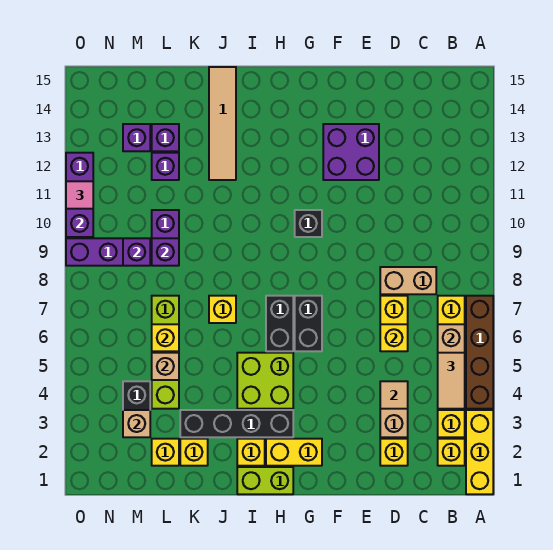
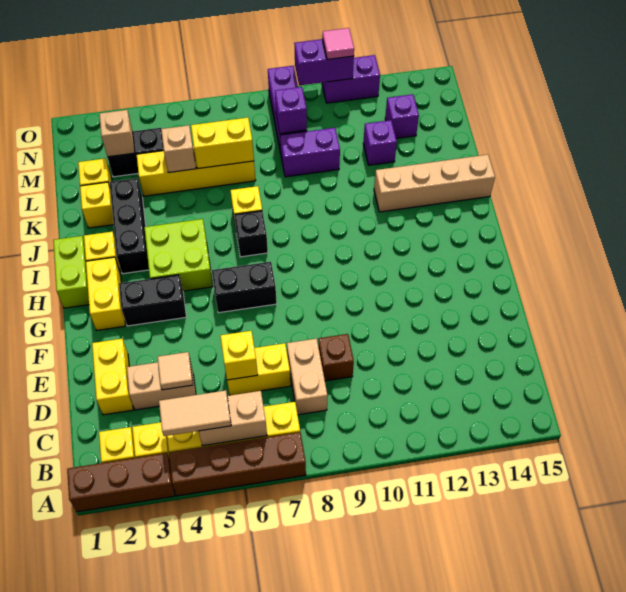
yellow 1x3 brick [466,410,493,494] -> brown 1x3 brick [67,453,175,512]
yellow 1x1 brick [380,439,408,466] -> yellow 1x2 brick [92,339,133,415]
none -> brown 1x1 brick [318,334,354,381]
purple 2x2 brick [323,124,379,180] -> none
black 1x1 brick [295,210,322,237] -> black 1x1 brick moved to [234,211,268,257]
black 1x4 brick [180,410,293,437] -> black 1x3 brick [110,178,149,274]
black 1x2 brick [266,296,293,351] -> black 1x2 brick moved to [119,275,186,326]
tan 1x4 tile [209,67,236,180] -> tan 1x4 brick [374,155,495,212]
lime 1x4 brick [152,296,179,409] -> yellow 1x4 brick [137,147,256,196]
yellow 1x1 brick [152,324,179,351] -> yellow 1x2 brick [191,118,254,169]
purple 1x1 brick [152,238,179,266] -> none
purple 1x1 brick [152,124,179,151] -> none

